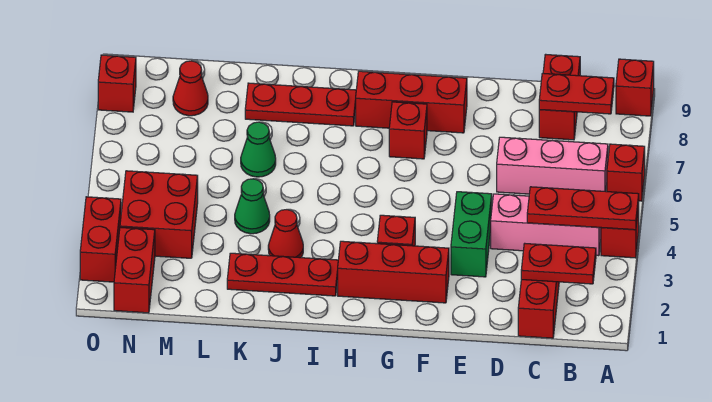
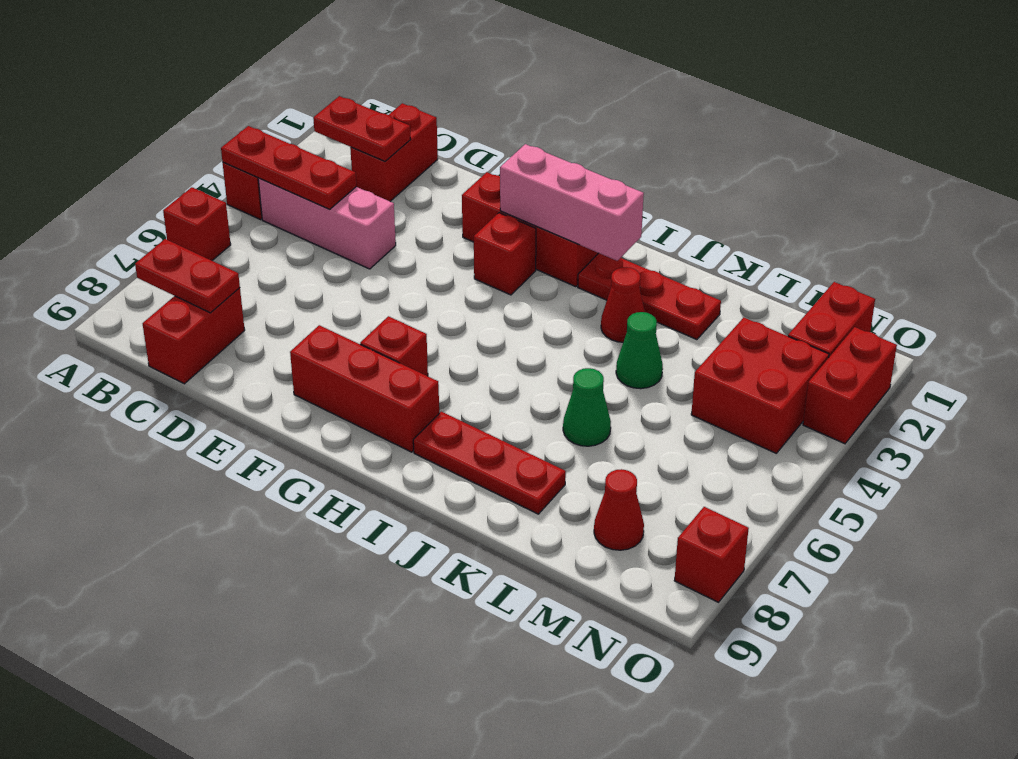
red 1x1 brick [616,59,654,116] -> none
pink 1x3 brick [497,137,608,194] -> pink 1x3 brick moved to [500,144,644,261]
green 1x2 brick [451,192,492,277] -> none

